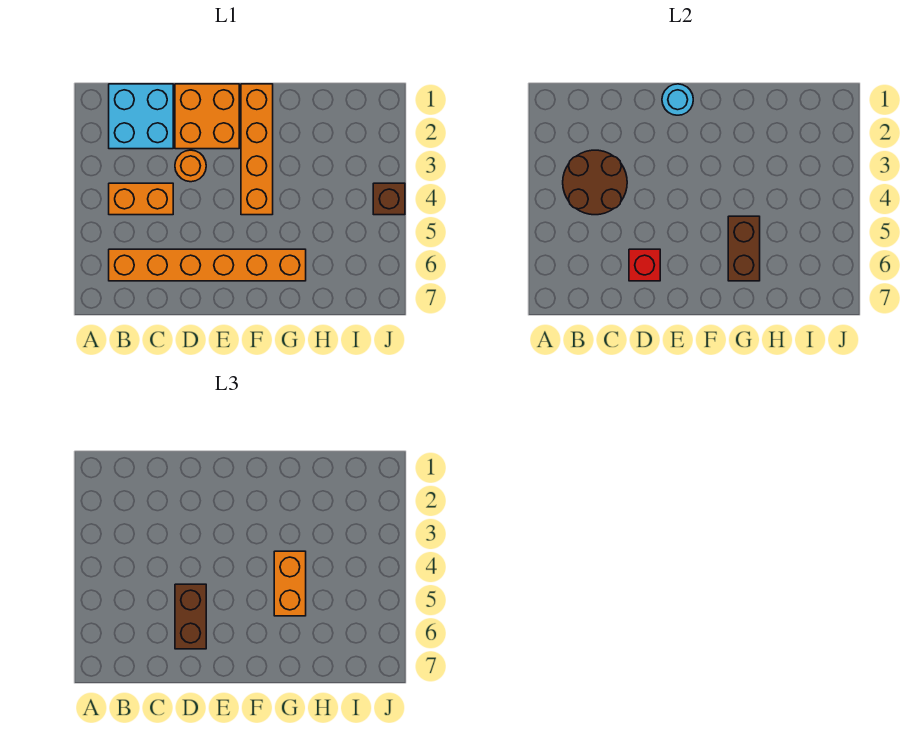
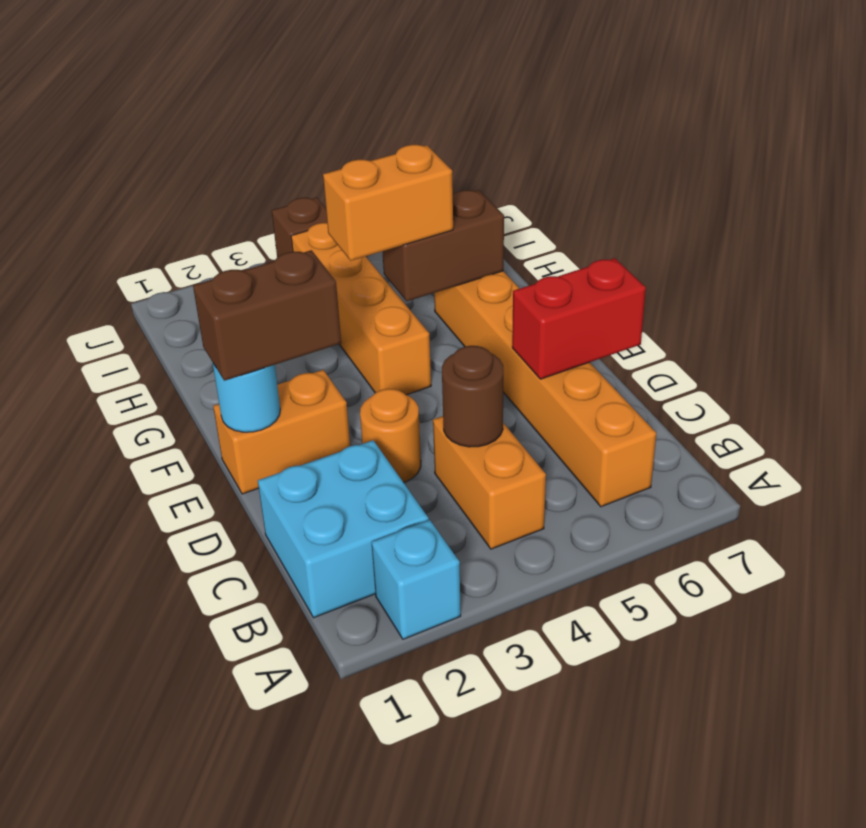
none -> cyan 1x1 brick [371,520,461,639]
brown 2x2 round brick [563,150,627,215] -> brown 1x1 round brick [442,346,503,447]
orange 2x2 brick [175,84,239,149] -> orange 1x2 brick [213,370,350,494]
brown 1x2 brick [175,584,206,649] -> brown 1x2 brick moved to [193,250,341,381]
red 1x1 brick [629,249,660,281] -> red 1x2 brick [512,258,646,379]
orange 1x4 brick [241,84,273,215] -> orange 1x4 brick turned to [291,223,431,395]

